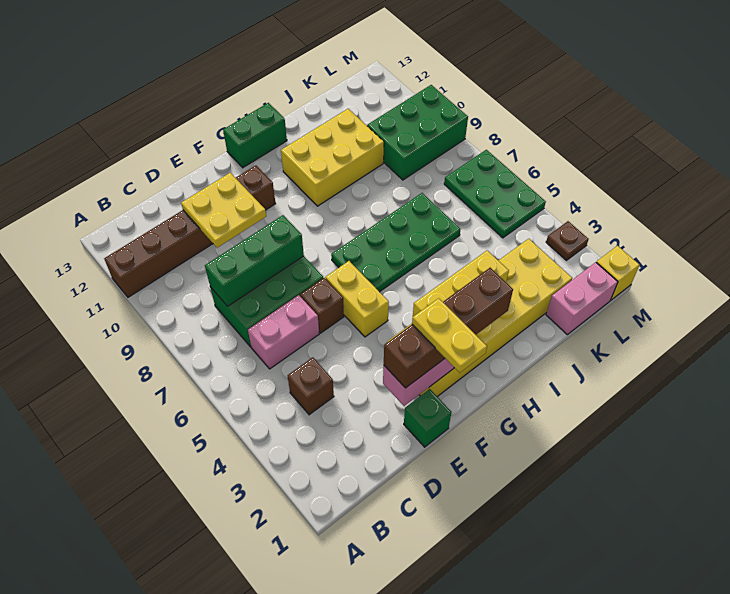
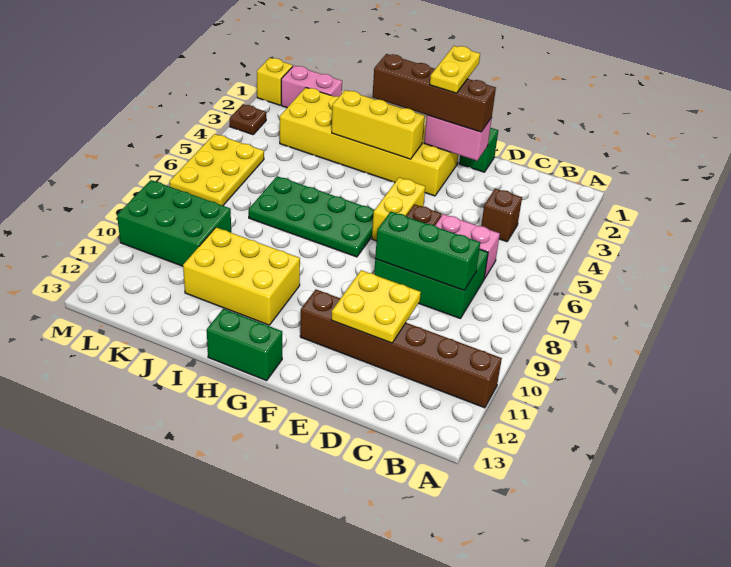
green 2x3 plate [444,150,546,238] -> yellow 2x3 plate [169,134,264,206]

